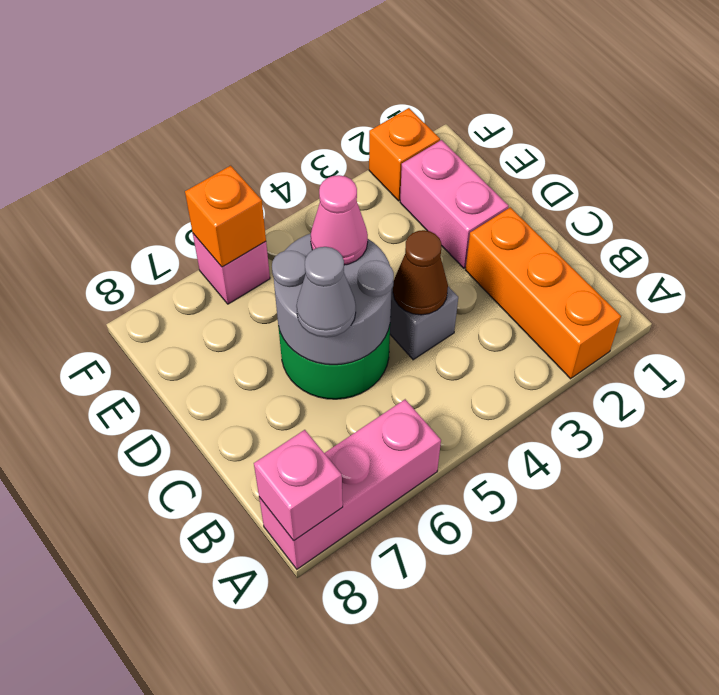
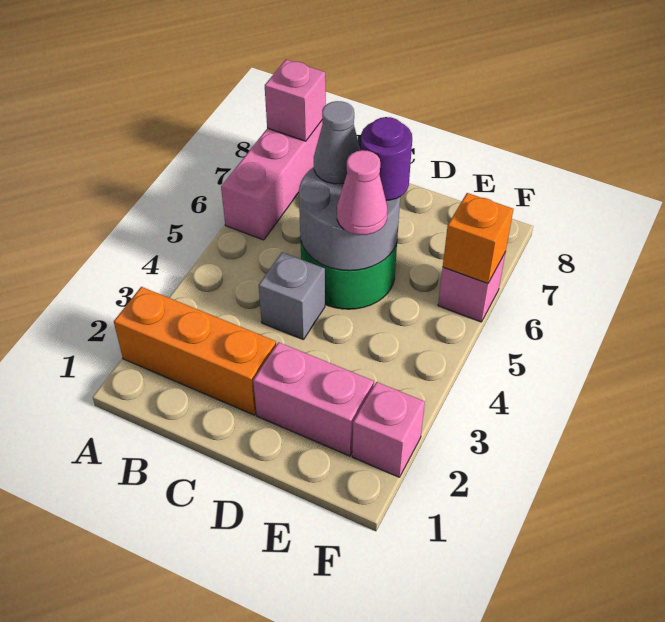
brown 1x1 cone [393,230,448,315] -> none
none -> purple 1x1 round brick [361,117,412,200]
orange 1x1 brick [369,108,440,201] -> pink 1x1 brick [352,382,425,477]

